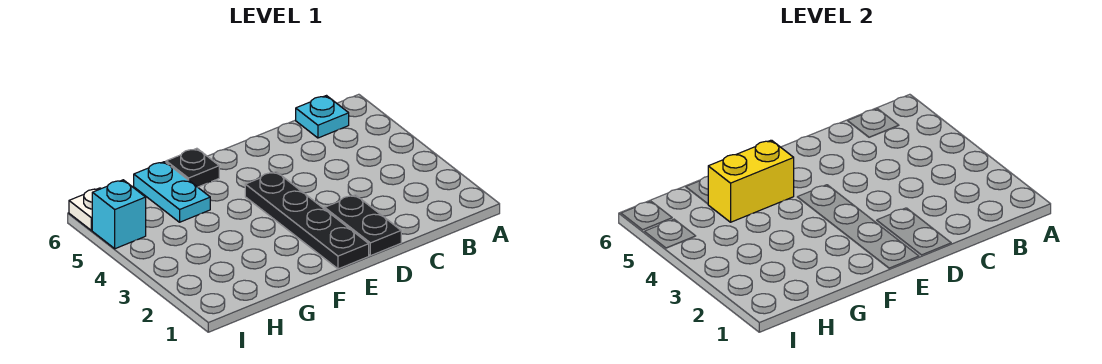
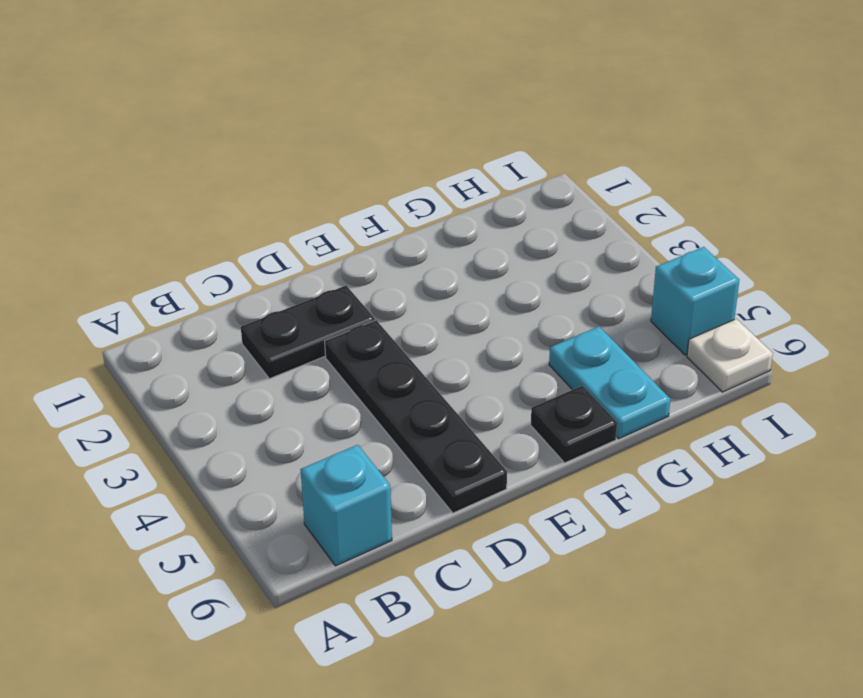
cyan 1x1 plate [296,96,349,138] -> cyan 1x1 brick [300,445,392,566]
black 1x2 plate [325,195,401,256] -> black 1x2 plate turned to [241,286,375,379]
black 1x4 plate [245,172,369,269] -> black 1x4 plate moved to [325,320,507,513]
yellow 1x2 brick [708,140,794,222] -> none

